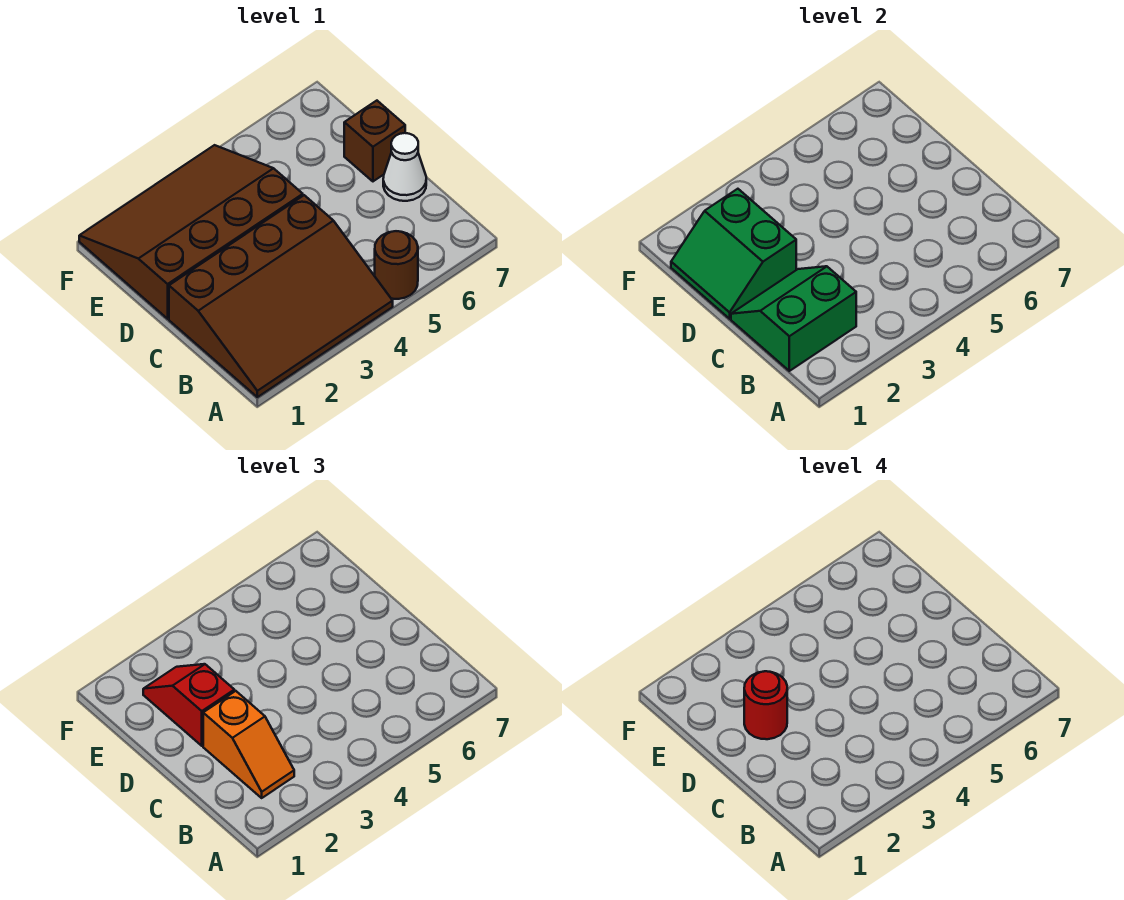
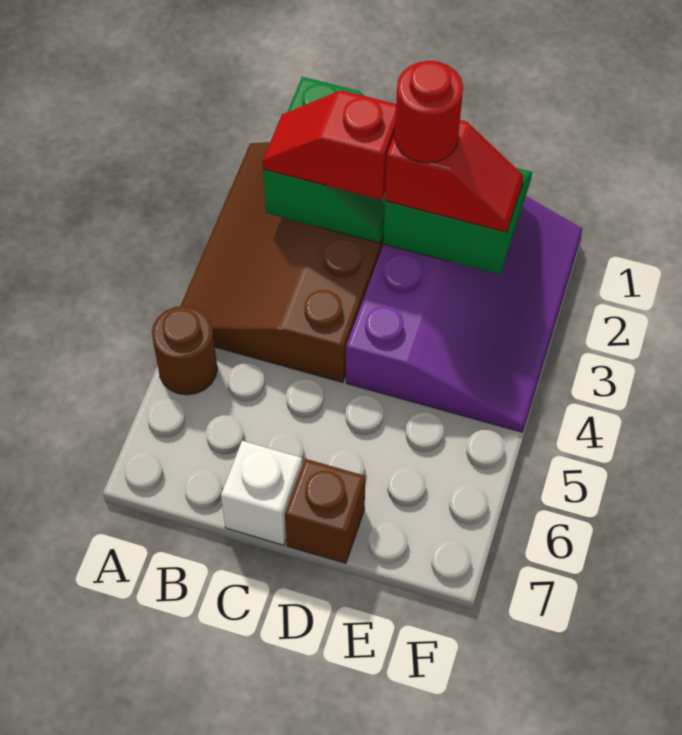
orange 1x2 slope [203,691,294,798] -> red 1x2 slope [263,90,396,200]
white 1x1 cone [383,133,426,201] -> white 1x1 brick [221,441,302,545]
brown 3x4 slope [79,145,303,319] -> purple 3x4 slope [346,196,582,432]

